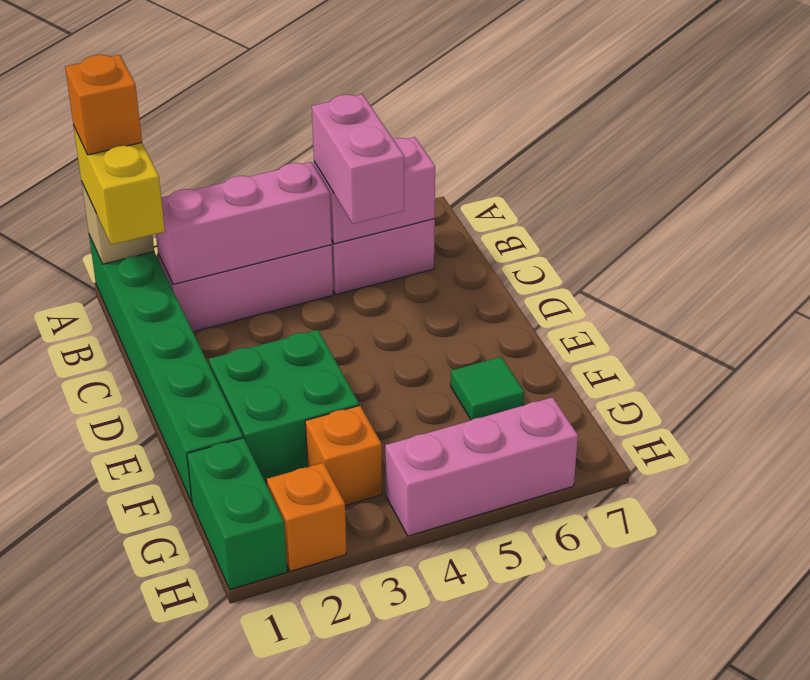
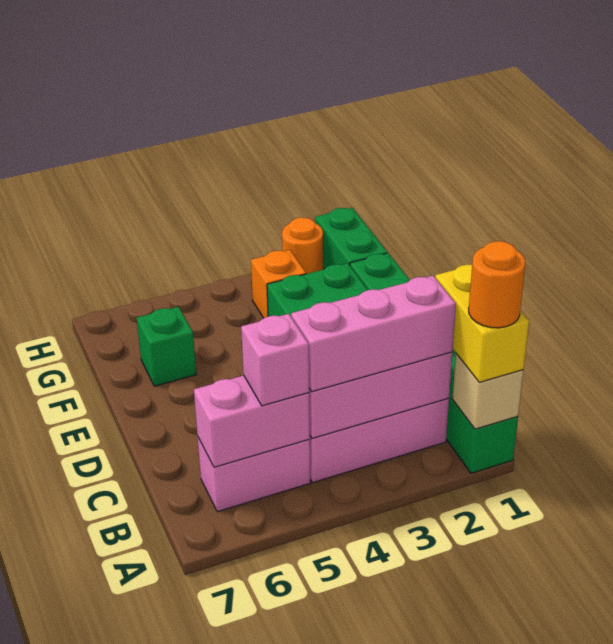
orange 1x1 brick [65,55,142,155] -> orange 1x1 round brick [469,241,525,328]
pink 1x2 brick [312,94,404,224] -> pink 1x1 brick [241,314,309,406]
green 1x1 tile [451,357,524,420] -> green 1x1 brick [137,307,196,386]
orange 1x1 brick [267,463,346,571] -> orange 1x1 round brick [282,217,323,274]
pink 1x3 brick [385,397,578,536] -> pink 1x3 brick moved to [291,276,456,392]

